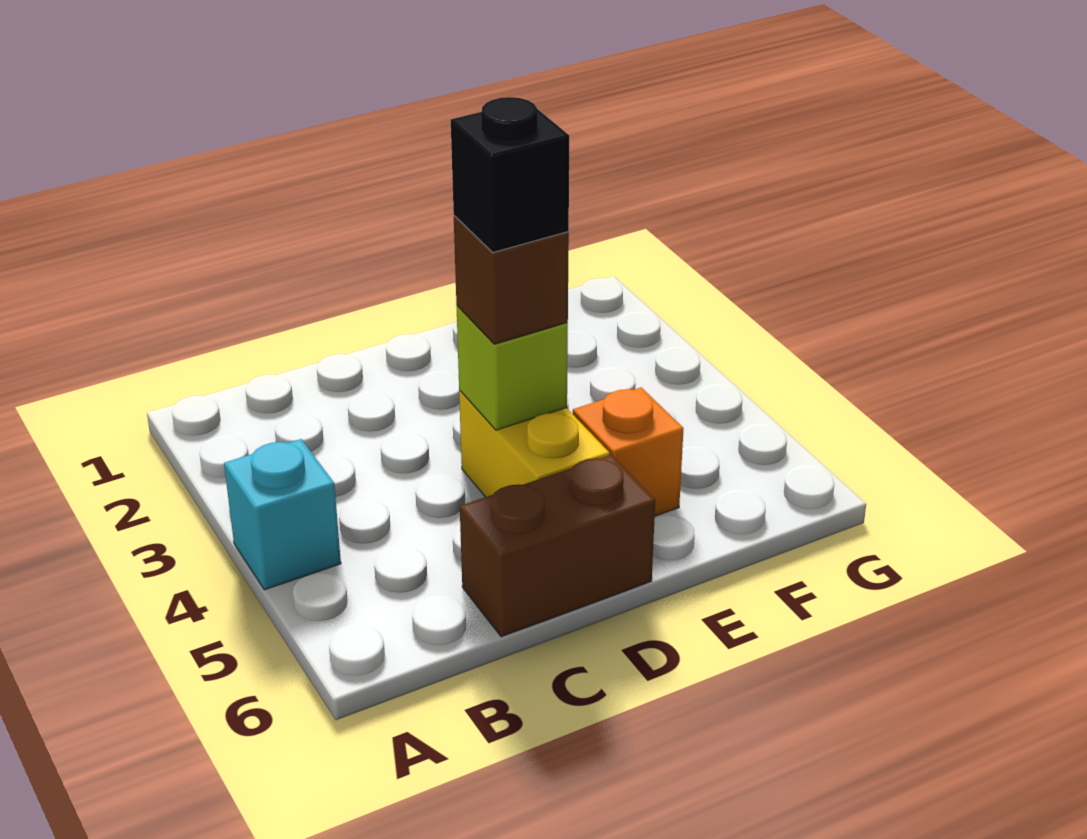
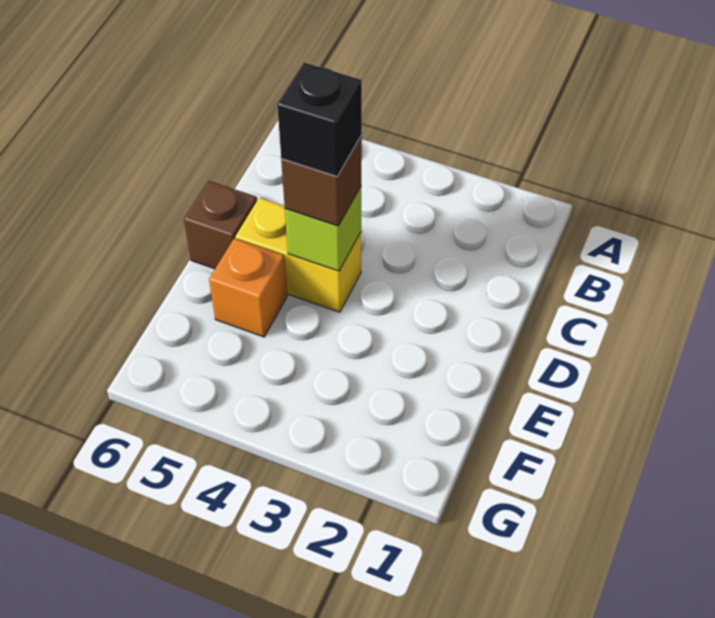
cyan 1x1 brick [224,439,341,590] -> none
brown 1x2 brick [460,455,655,637] -> brown 1x1 brick [184,181,257,269]

